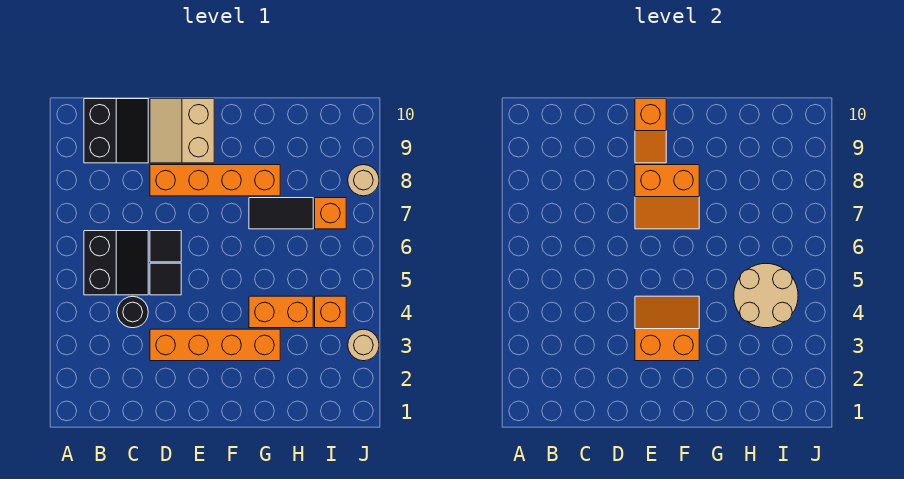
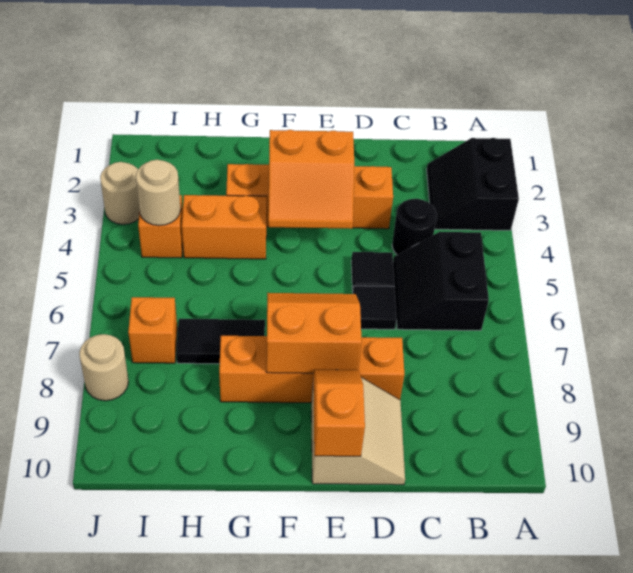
black 2x2 slope [84,99,148,163] -> black 2x2 slope moved to [427,138,519,230]
tan 2x2 round brick [734,264,798,328] -> tan 1x1 round brick [136,160,181,226]

